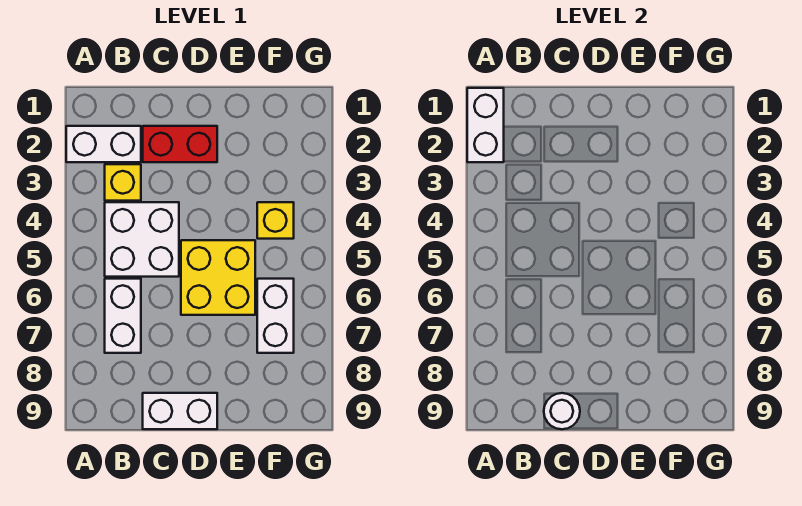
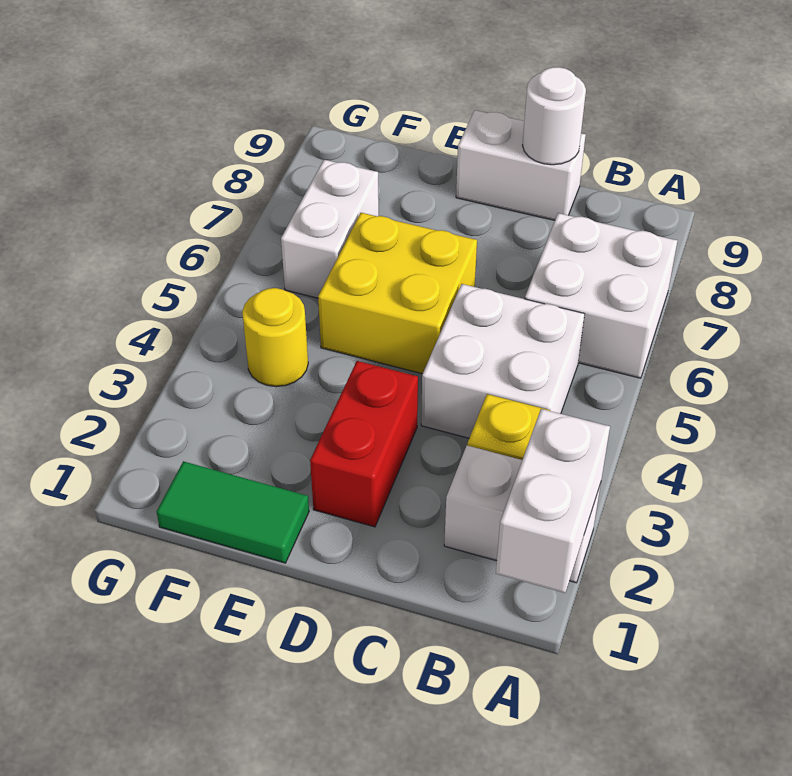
white 1x2 brick [105,279,141,353] -> white 2x2 brick [525,213,677,378]
red 1x2 brick [143,126,217,162] -> red 1x2 brick turned to [310,361,418,527]
none -> green 1x2 tile [157,461,309,563]
yellow 1x1 brick [257,202,294,239] -> yellow 1x1 round brick [242,288,308,387]

